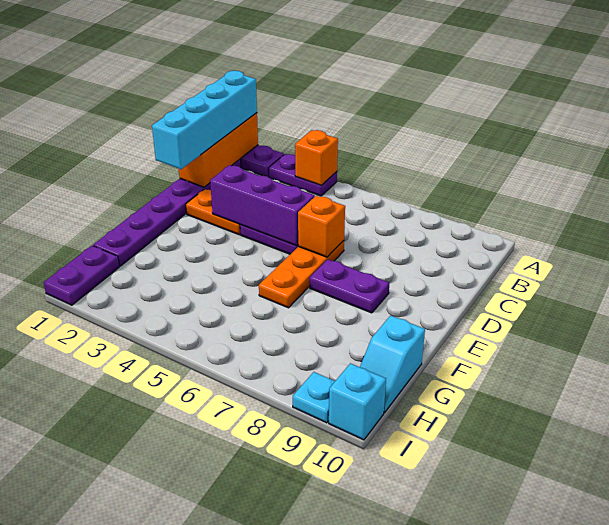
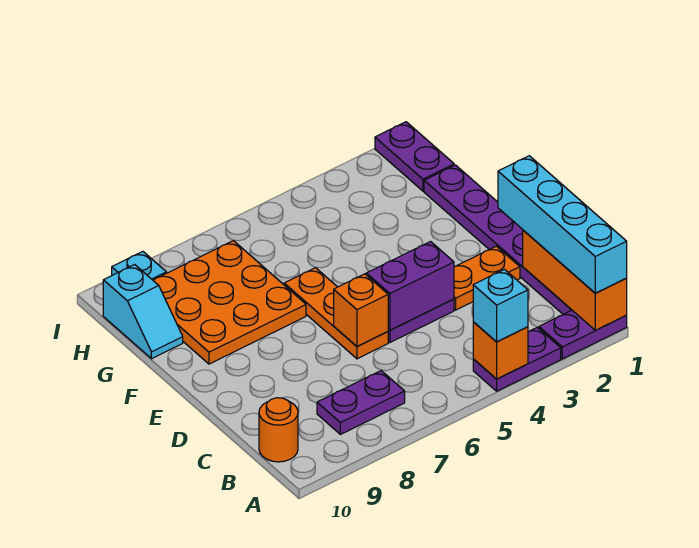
none -> orange 1x1 round brick [259,398,298,462]
purple 1x3 brick [210,165,315,246] -> purple 1x2 brick [366,242,454,330]
purple 1x2 plate [310,259,389,313] -> purple 1x2 plate moved to [317,371,405,434]
none -> orange 3x3 plate [153,241,306,364]
cyan 1x2 slope [360,315,425,413] -> cyan 1x2 slope turned to [103,265,183,359]
cyan 1x1 brick [329,363,386,440] -> cyan 1x1 brick moved to [473,269,528,342]

